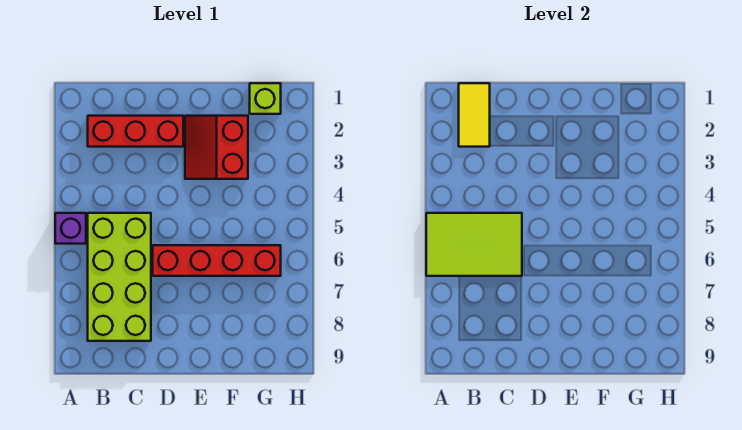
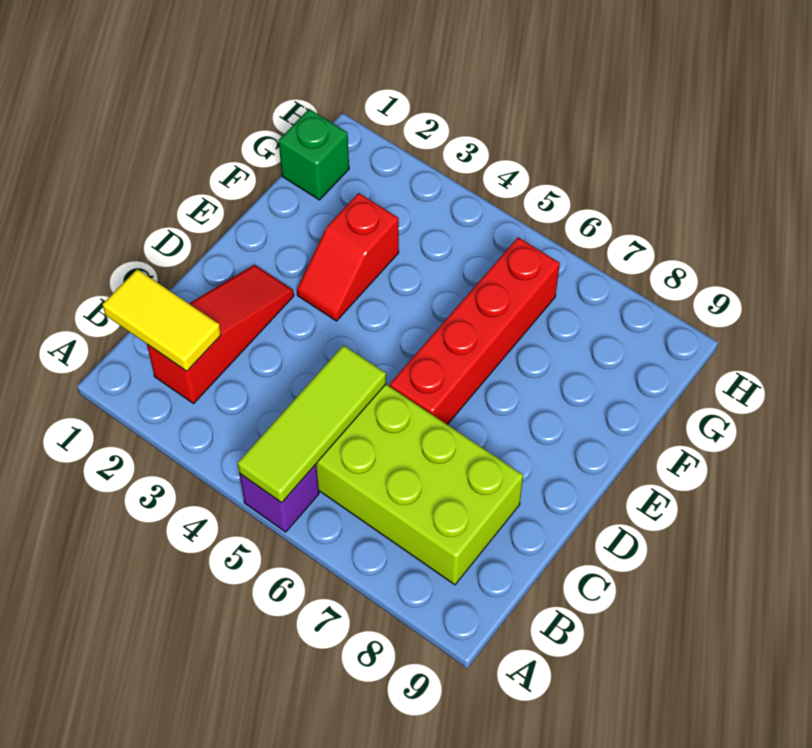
lime 2x3 tile [426,213,522,276] -> lime 1x3 tile [238,345,386,503]
red 1x3 brick [88,116,183,147] -> red 1x3 slope [147,265,294,404]
red 2x2 slope [185,116,248,179] -> red 1x2 slope [297,193,399,321]
lime 1x1 brick [250,83,281,114] -> green 1x1 brick [278,109,349,200]

